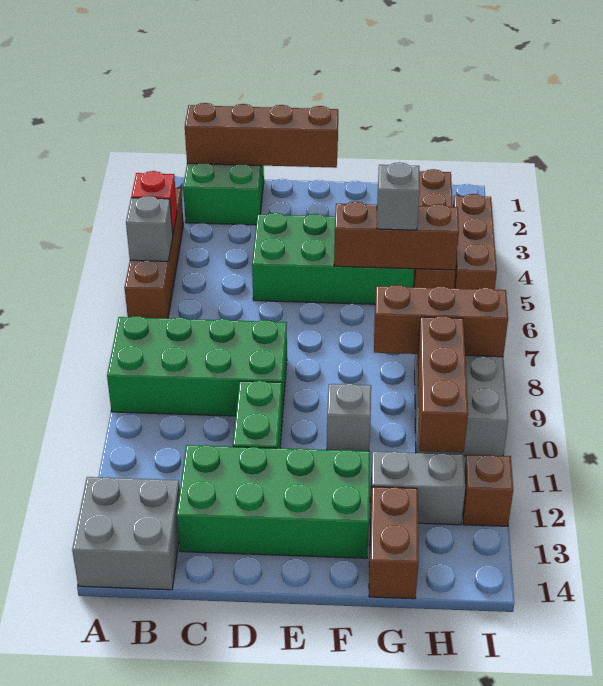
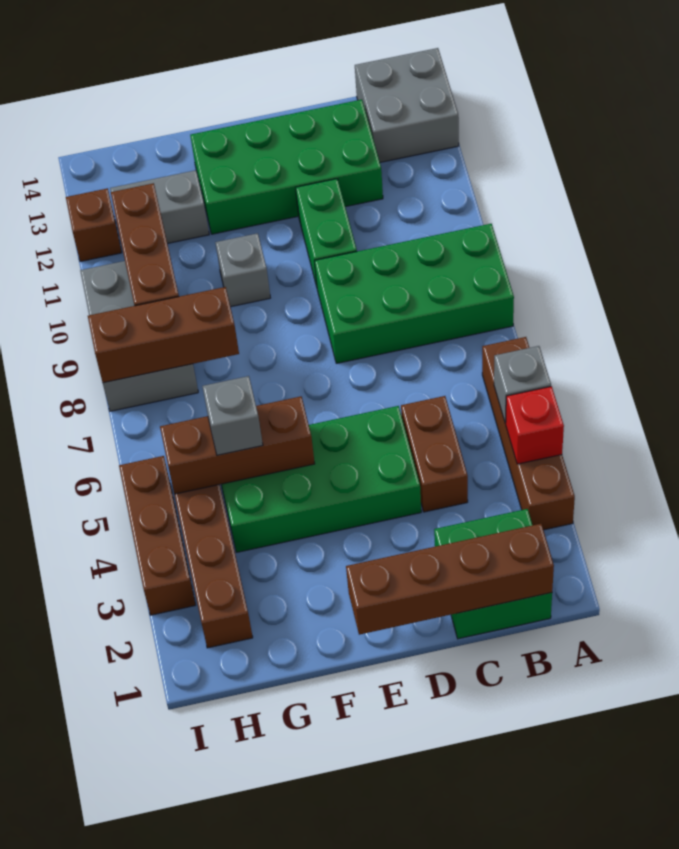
brown 1x2 brick [369,487,419,599] -> brown 1x2 brick moved to [401,396,468,512]

